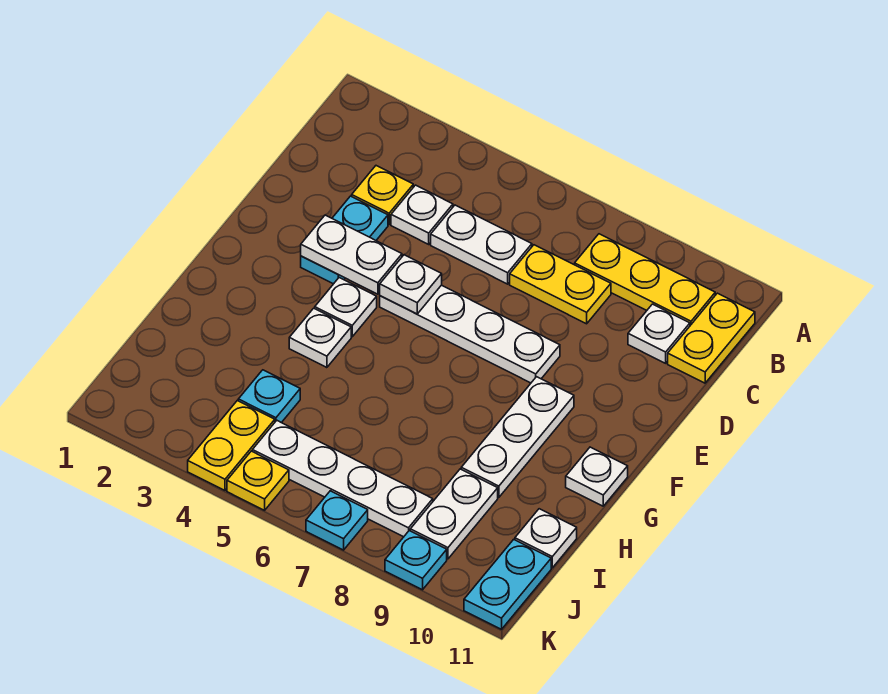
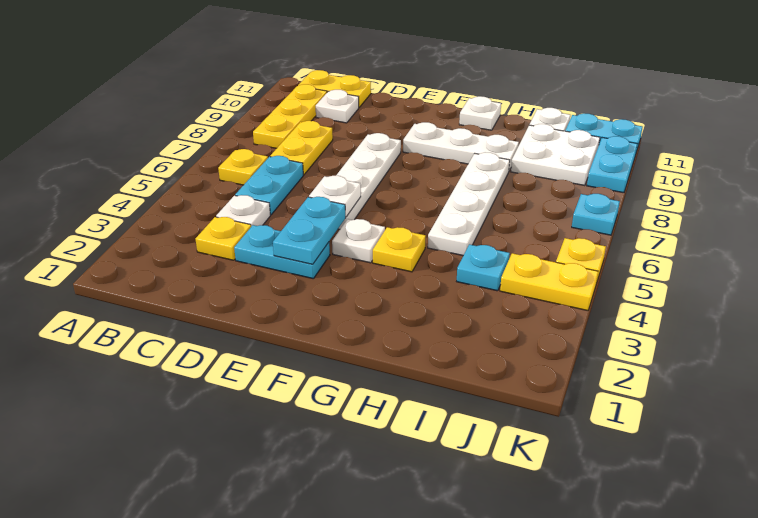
none -> yellow 1x1 plate [218,149,268,185]
white 1x2 plate [431,205,532,284] -> cyan 1x2 plate [235,156,303,215]
white 1x2 plate [301,215,402,294] -> cyan 1x2 plate [273,197,345,264]
white 1x1 plate [289,308,351,368] -> yellow 1x1 plate [373,227,426,272]
white 1x2 plate [410,469,498,559] -> white 2x2 plate [511,124,600,186]
white 1x4 plate [252,421,433,537] -> white 1x4 plate moved to [428,152,510,256]
cyan 1x1 plate [385,531,447,590] -> cyan 1x2 plate [587,136,638,193]

